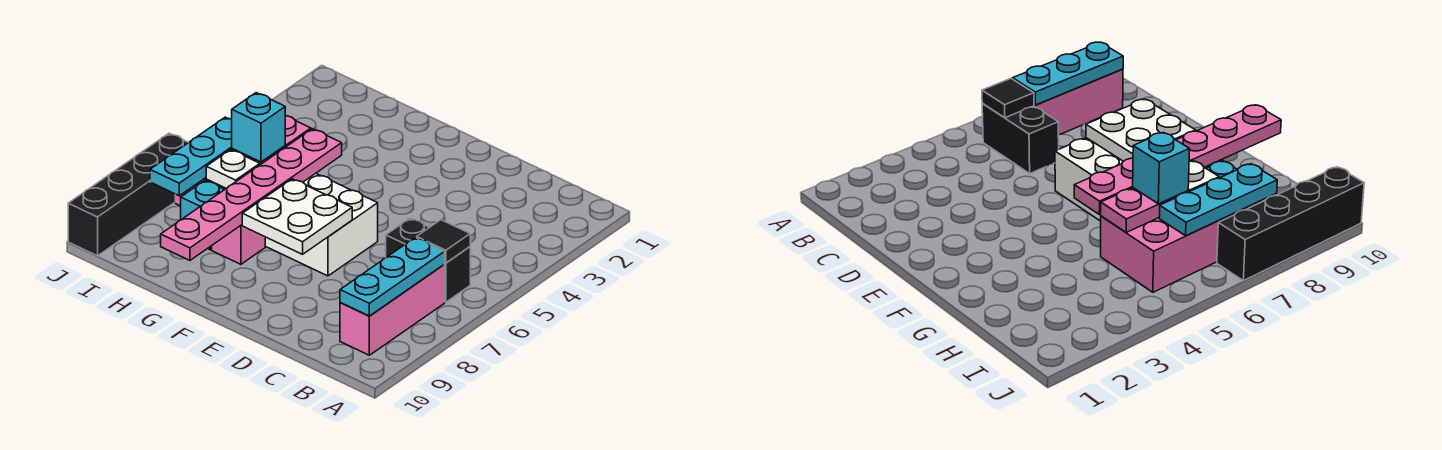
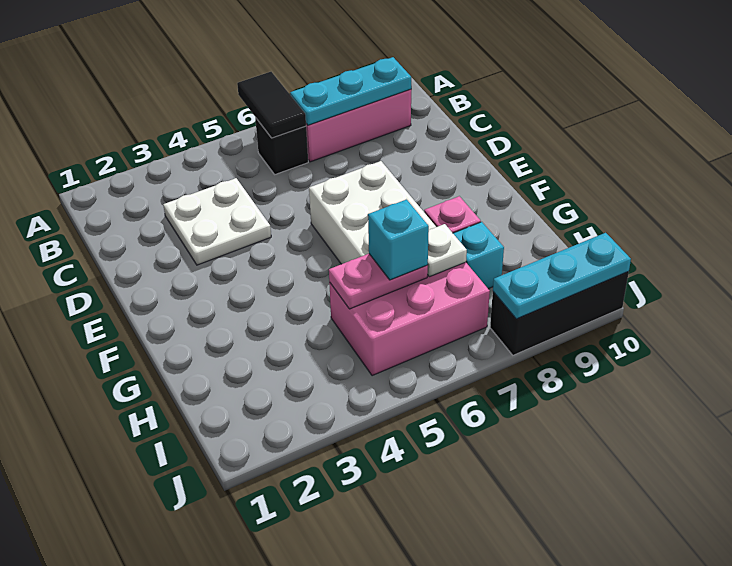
black 1x2 brick [386,218,470,302] -> black 1x1 brick [255,118,308,174]
black 1x1 tile [417,220,470,263] -> black 1x2 tile [237,72,306,138]
white 2x2 plate [242,179,352,254] -> white 2x2 plate moved to [163,178,271,265]
pink 1x6 plate [161,129,342,260] -> none
cyan 1x3 plate [150,117,232,196] -> cyan 1x3 plate moved to [493,233,631,319]
black 1x4 brick [68,134,188,256] -> black 1x3 brick [490,272,629,355]

